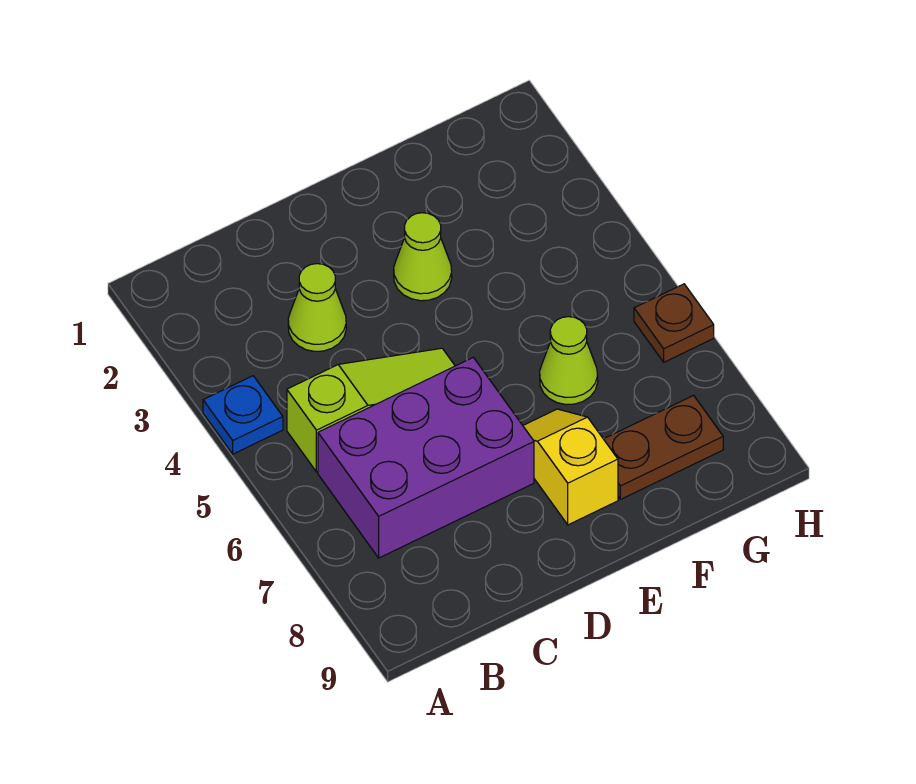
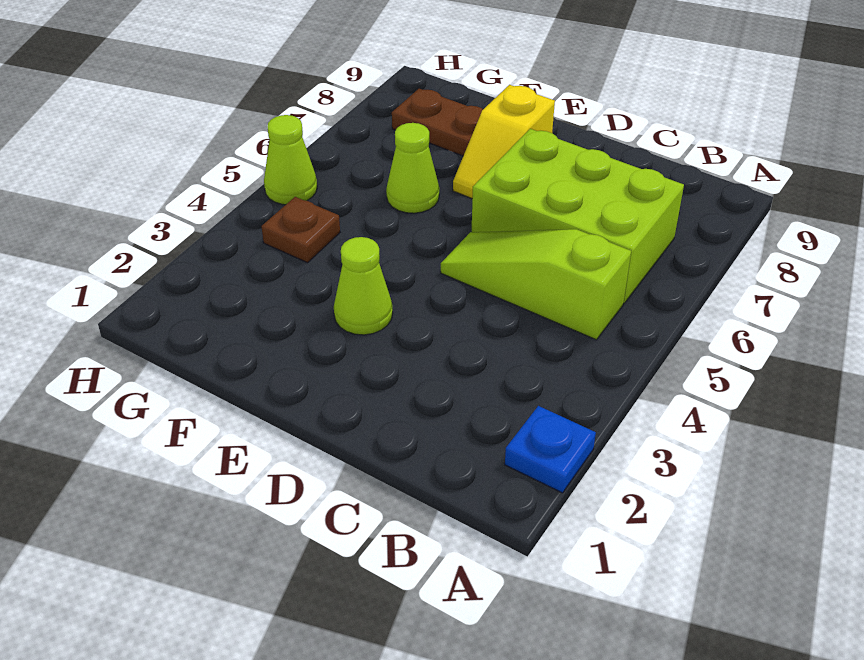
blue 1x1 plate [203,376,283,454] -> blue 1x1 plate moved to [505,406,596,493]
purple 2x3 brick [318,357,534,558] -> lime 2x3 brick [472,129,684,303]
lime 1x1 cone [288,264,346,351] -> lime 1x1 cone moved to [264,115,317,205]
brown 1x1 plate [634,284,714,362] -> brown 1x1 plate moved to [261,197,340,263]

